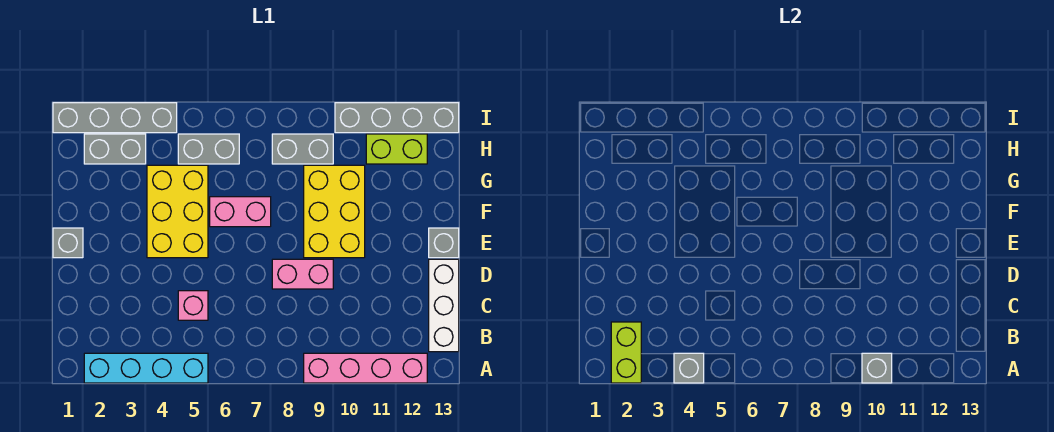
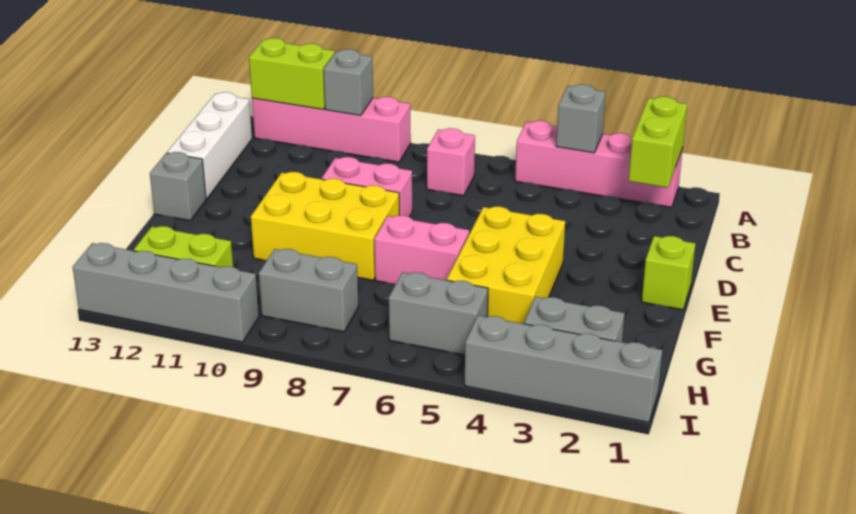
cyan 1x4 brick [84,353,208,383] -> pink 1x4 brick [515,121,683,207]
none -> lime 1x2 brick [249,38,335,110]
pink 1x1 brick [178,291,208,320] -> pink 1x1 brick moved to [427,128,475,196]
grey 1x1 brick [53,228,83,258] -> lime 1x1 brick [642,236,696,310]
yellow 2x3 brick [304,165,365,258] -> yellow 2x3 brick turned to [251,172,399,280]

